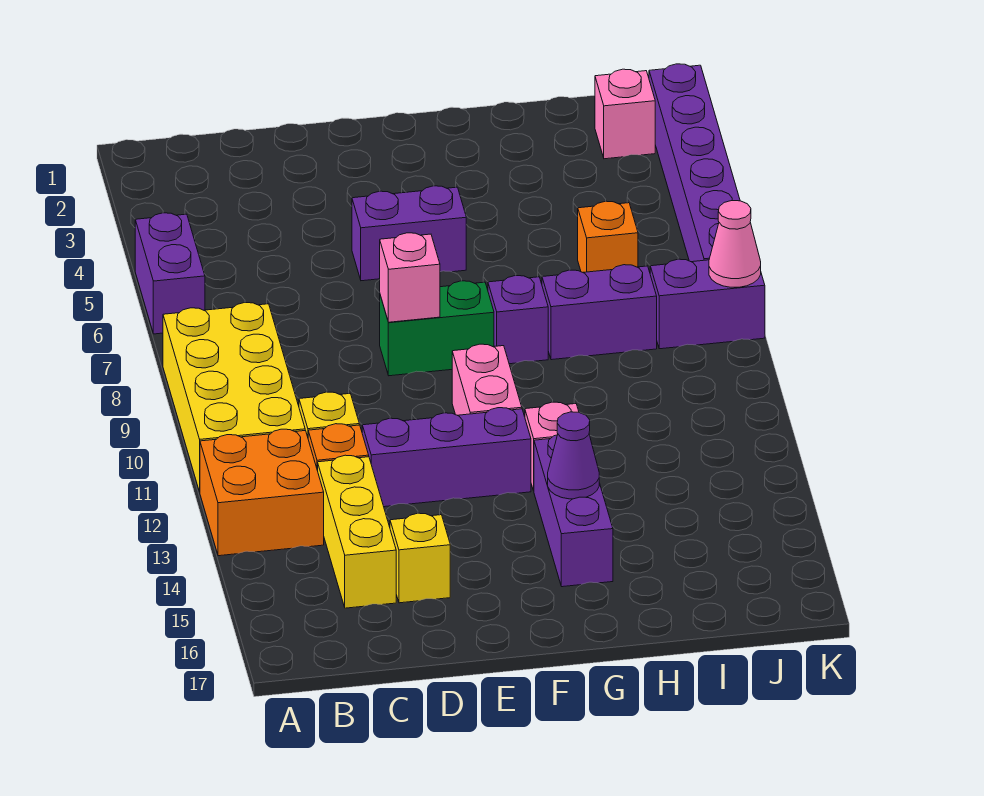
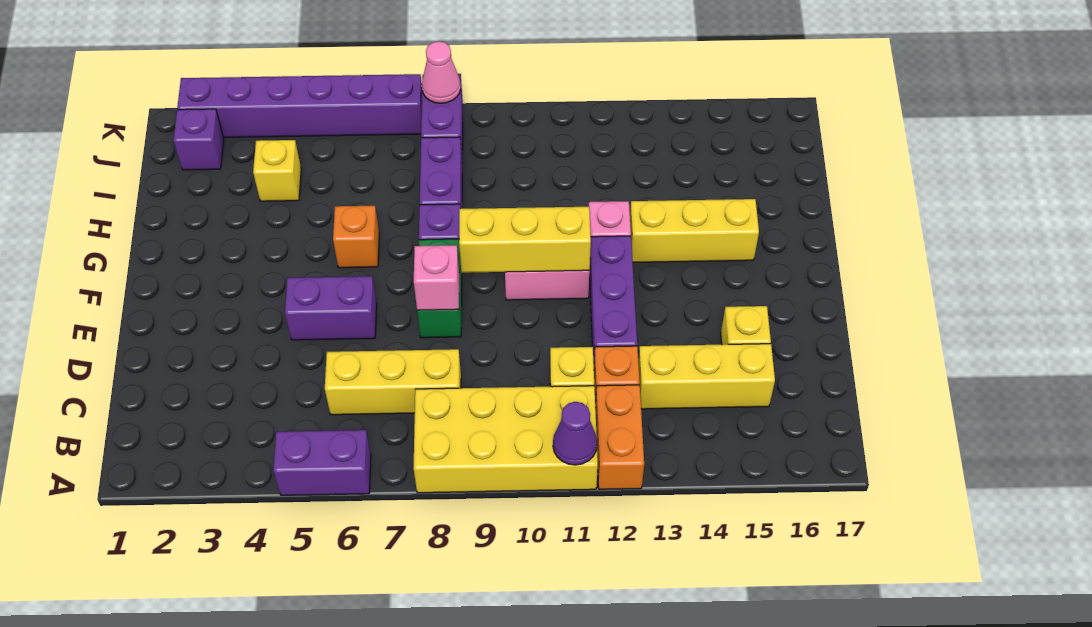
orange 2x2 brick [200,429,324,556] -> orange 1x2 brick [595,385,644,489]
none -> yellow 1x3 brick [325,349,461,415]
purple 1x2 brick [352,186,466,281] -> purple 1x2 brick turned to [285,276,377,340]
none -> yellow 1x3 brick [459,207,591,273]
purple 1x3 brick [534,435,613,587] -> yellow 1x3 brick [630,199,759,262]
purple 1x1 cone [548,412,599,499] -> purple 1x1 cone moved to [553,402,597,465]
none -> yellow 1x1 brick [253,140,301,201]
orange 1x1 brick [578,201,638,272] -> orange 1x1 brick moved to [333,206,379,268]
pink 1x1 brick [595,69,655,159] -> purple 1x1 brick [173,109,224,170]

